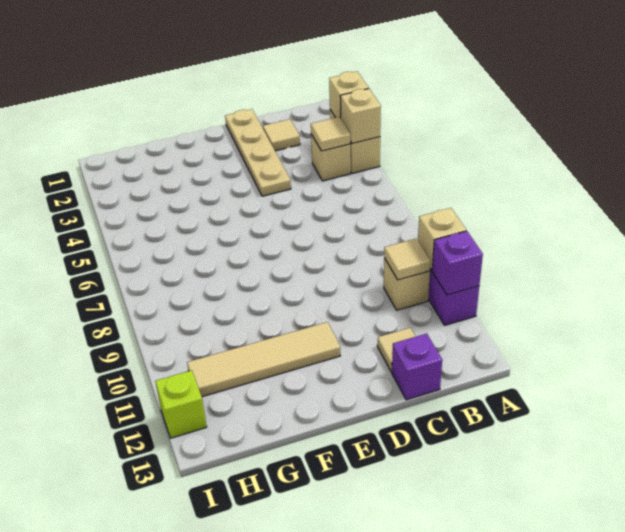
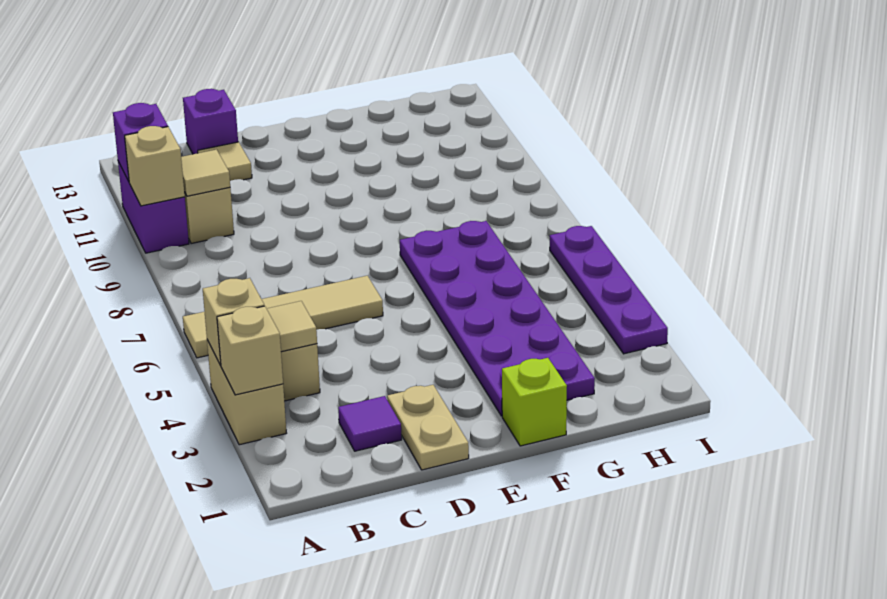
tan 1x1 tile [263,119,300,151] -> purple 1x1 tile [338,396,402,451]
tan 1x4 plate [225,109,291,196] -> tan 1x2 plate [387,385,469,470]
tan 1x4 tile [187,322,340,397] -> tan 1x4 tile moved to [183,276,383,358]
none -> purple 2x6 plate [400,221,595,416]
none -> purple 1x4 plate [550,226,668,354]
lime 1x1 brick [155,370,207,438] -> lime 1x1 brick moved to [502,358,567,446]

